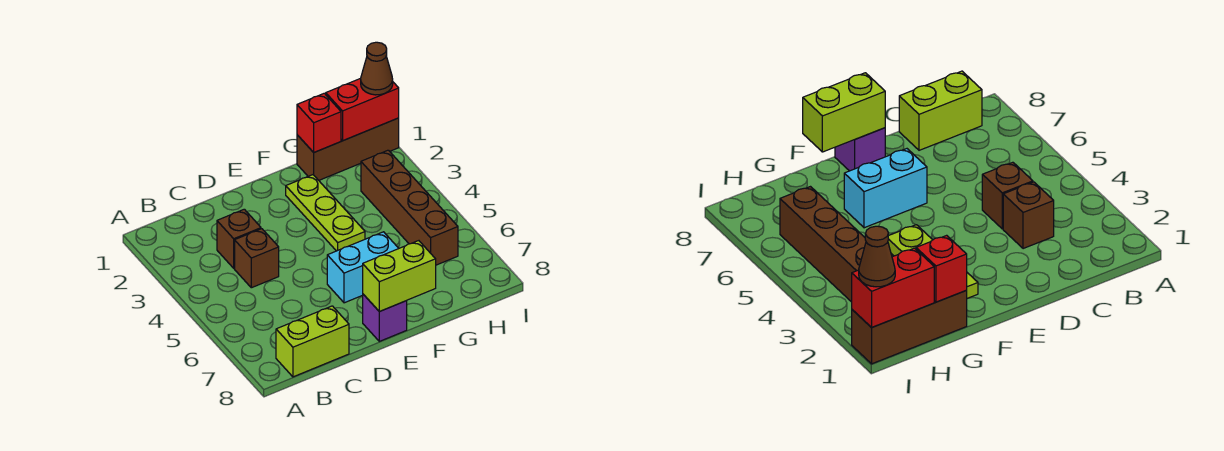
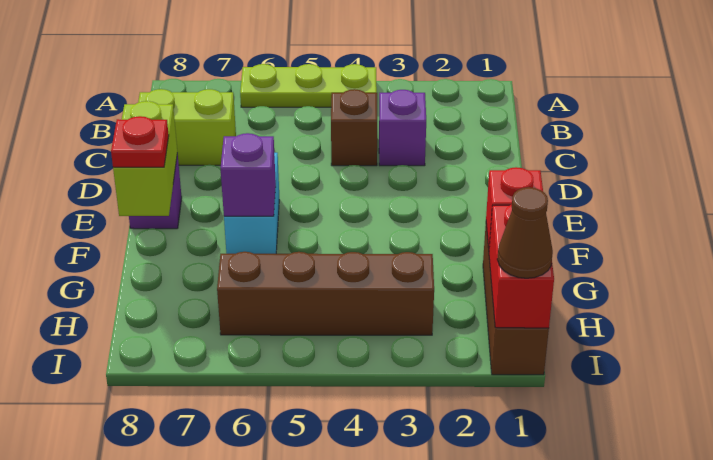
lime 1x2 brick [276,306,349,377] -> lime 1x2 brick turned to [138,89,236,165]
brown 1x1 brick [217,209,261,268] -> purple 1x1 brick [379,90,426,166]
lime 1x3 plate [286,175,365,251] -> lime 1x3 plate moved to [240,64,377,107]
none -> purple 1x1 brick [221,133,276,216]
none -> red 1x1 plate [111,116,169,167]

